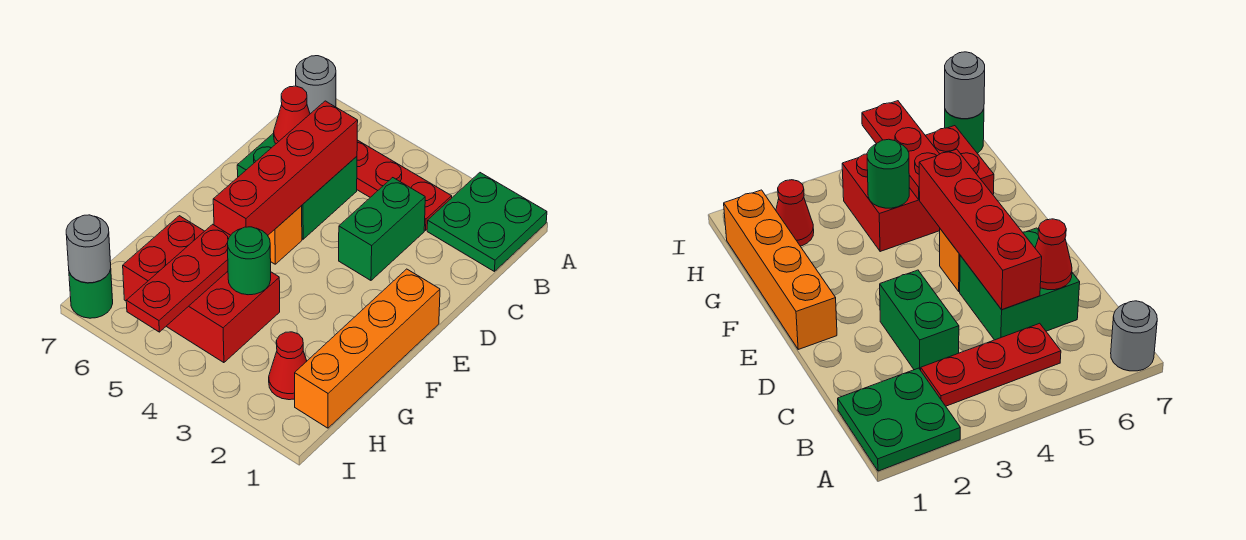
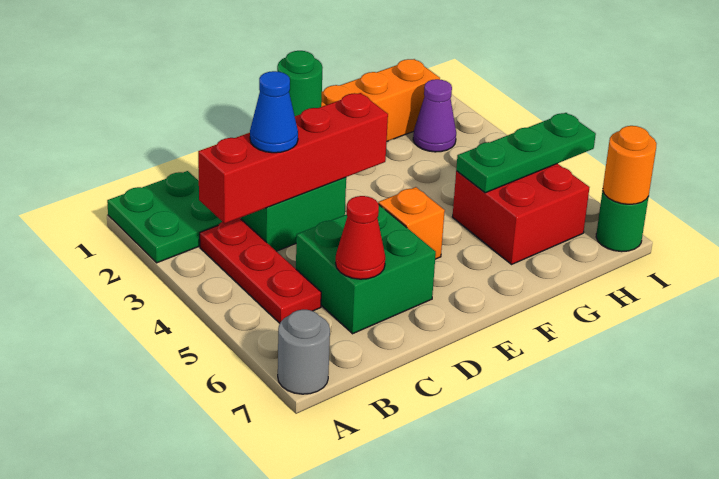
none -> blue 1x1 cone [250,71,298,153]
red 1x4 brick [213,101,358,235] -> red 1x4 brick moved to [198,93,388,223]
red 2x3 brick [123,216,280,363] -> red 2x2 brick [452,164,590,264]
green 1x1 round brick [227,227,271,295] -> green 1x1 round brick moved to [277,51,322,116]
red 1x3 plate [126,224,231,332] -> green 1x3 plate [456,113,596,193]
red 1x1 cone [269,332,307,400] -> purple 1x1 cone [413,79,456,152]
grey 1x1 round brick [66,215,111,283] -> orange 1x1 round brick [603,126,657,204]

